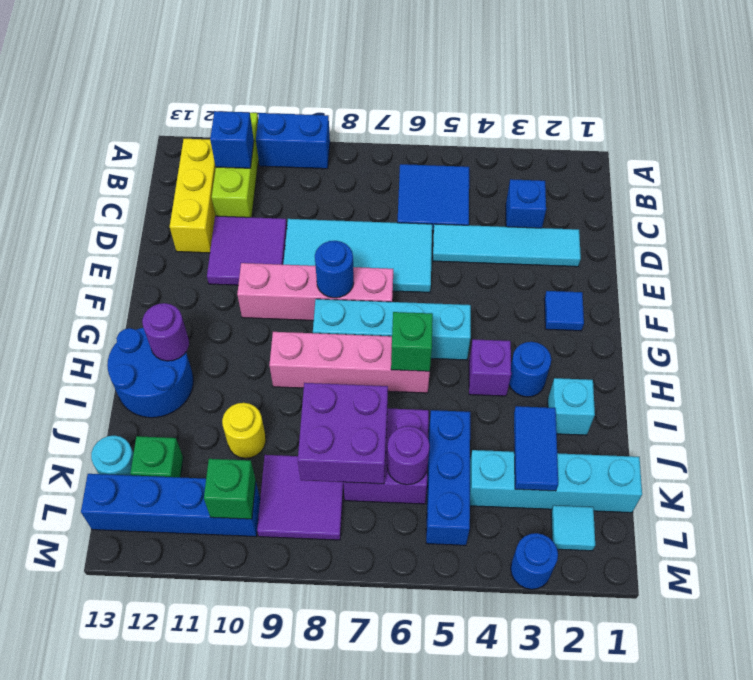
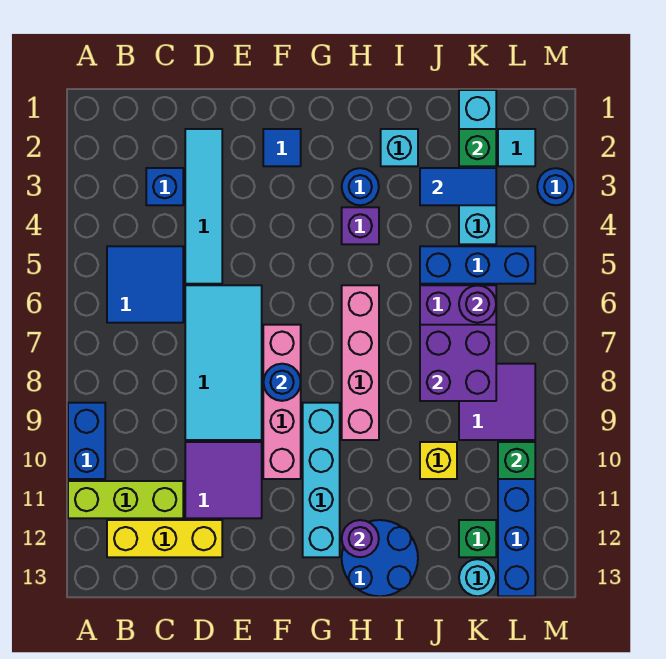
blue 1x1 brick [210,111,254,168] -> none
cyan 1x4 brick [313,299,471,360] -> cyan 1x4 brick moved to [303,403,340,557]
green 1x1 brick [391,312,433,371] -> green 1x1 brick moved to [459,129,496,166]
yellow 1x1 round brick [222,403,266,458] -> yellow 1x1 brick [420,442,457,479]

